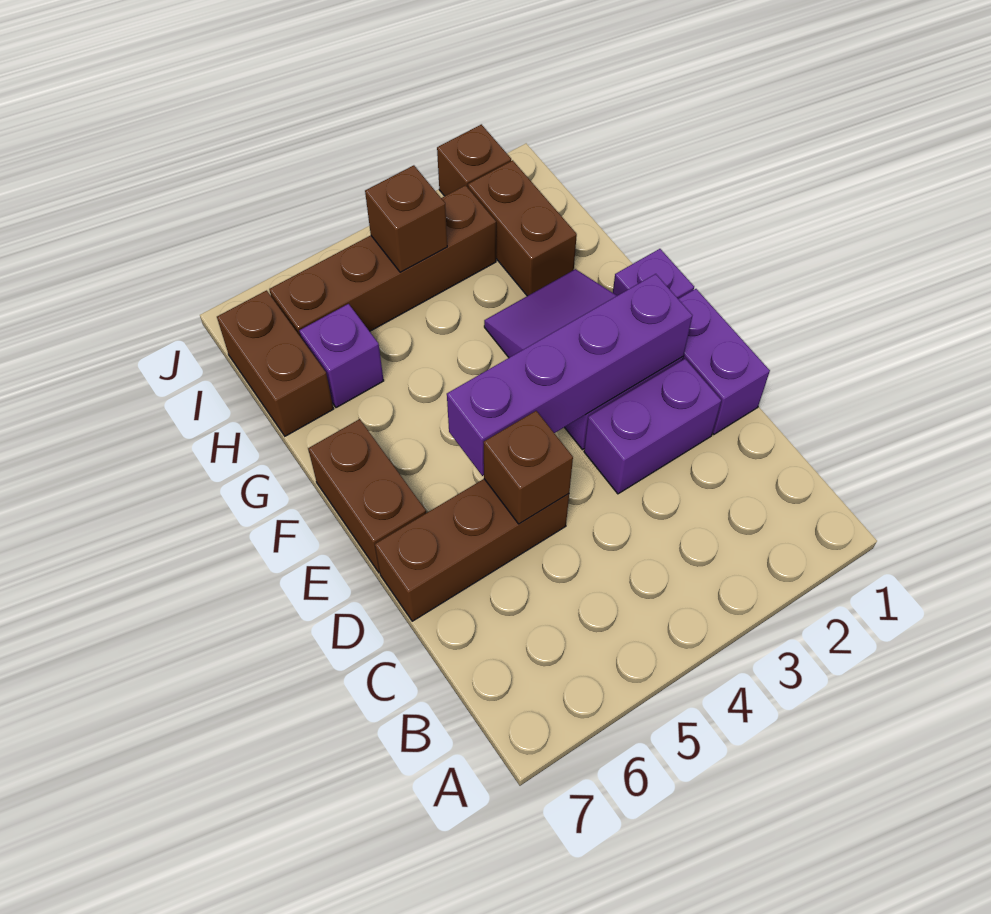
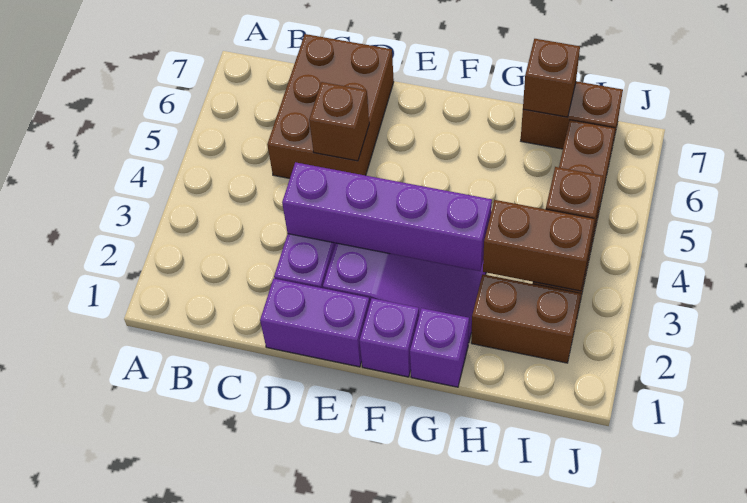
brown 1x3 brick [375,479,569,621] -> brown 2x3 brick [267,34,394,178]
purple 1x4 brick [447,274,692,476] -> purple 1x4 brick turned to [282,162,492,271]
brown 1x2 brick [308,419,426,572] -> brown 1x2 brick moved to [483,200,594,291]
purple 1x1 brick [299,304,384,408] -> purple 1x1 brick moved to [410,308,469,387]
brown 1x1 brick [437,124,511,196] -> brown 1x1 brick moved to [523,39,580,117]

